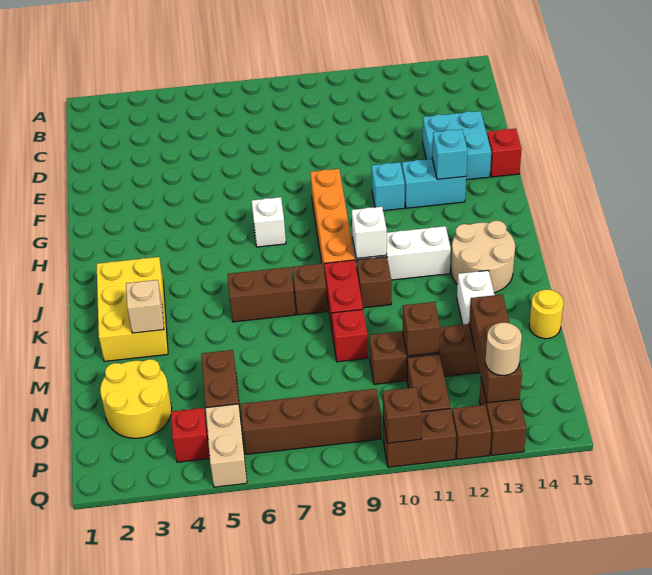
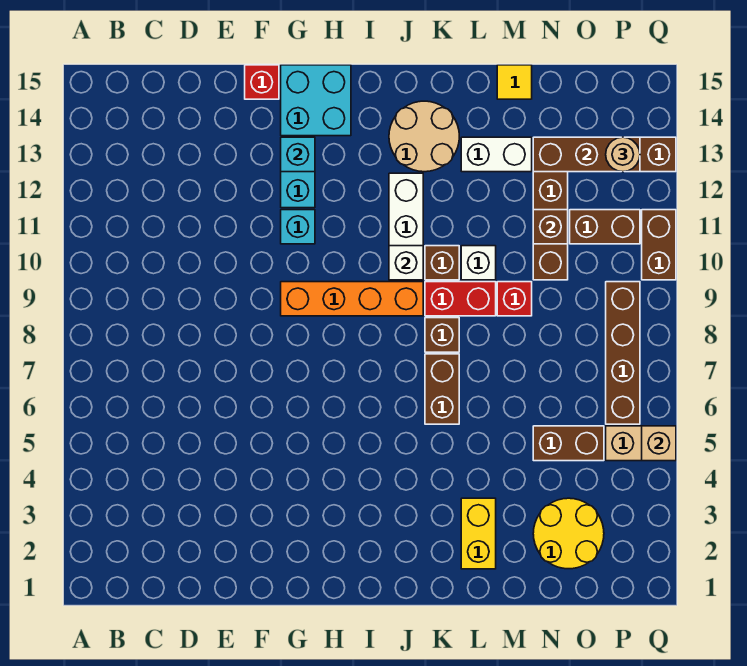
cyan 2x2 brick [423,111,491,180] -> cyan 2x2 brick moved to [281,65,351,136]
white 1x1 brick [252,197,286,247] -> white 1x1 brick moved to [461,246,496,280]
yellow 2x3 brick [97,257,168,361] -> yellow 1x2 brick [461,498,496,569]
tan 1x1 brick [126,280,164,333] -> tan 1x1 brick moved to [642,426,676,461]
yellow 1x1 round brick [529,289,564,339] -> yellow 1x1 tile [497,65,532,99]
red 1x1 brick [171,408,210,462] -> none
brown 1x1 brick [383,387,422,443] -> none
brown 1x1 brick [452,405,491,459] -> none

